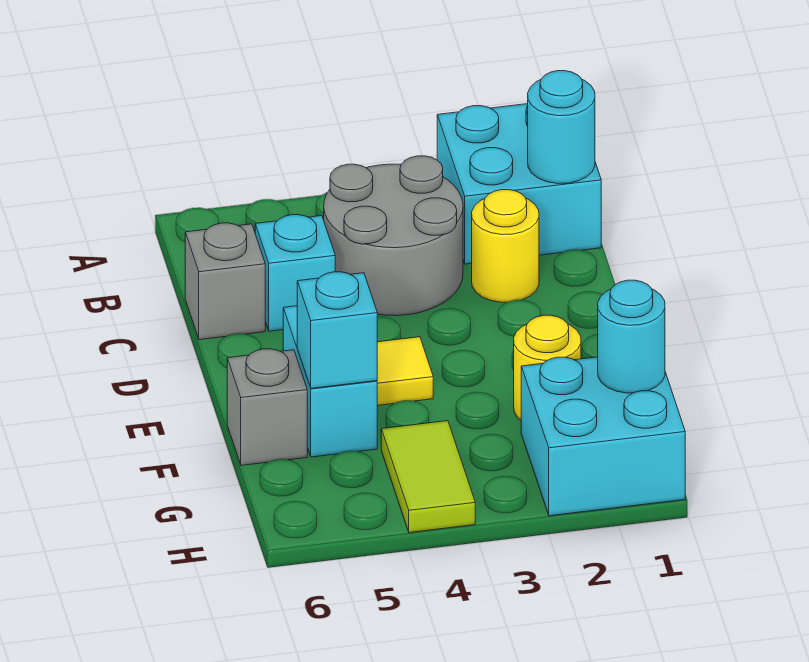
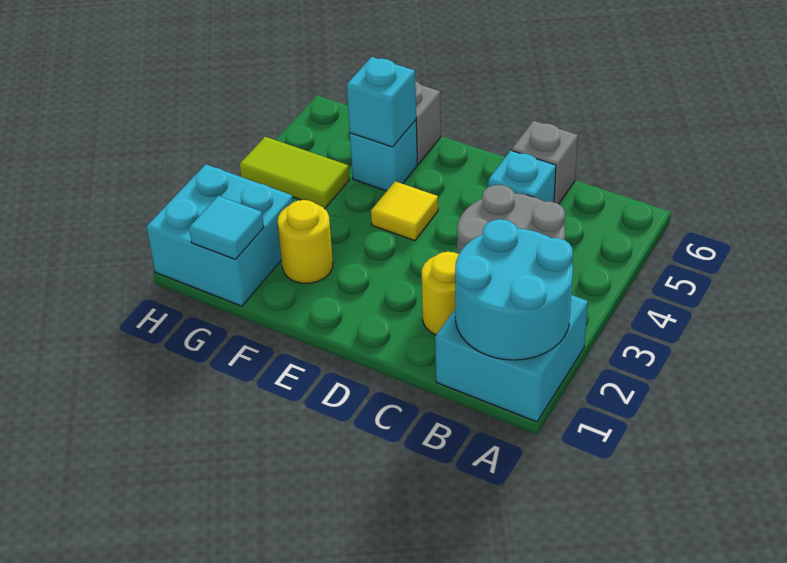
cyan 1x1 round brick [528,71,595,184] -> cyan 2x2 round brick [455,219,573,360]
cyan 1x2 brick [283,306,377,457] -> cyan 1x1 brick [350,120,417,191]
cyan 1x1 round brick [598,280,665,393] -> cyan 1x1 tile [189,196,264,259]

